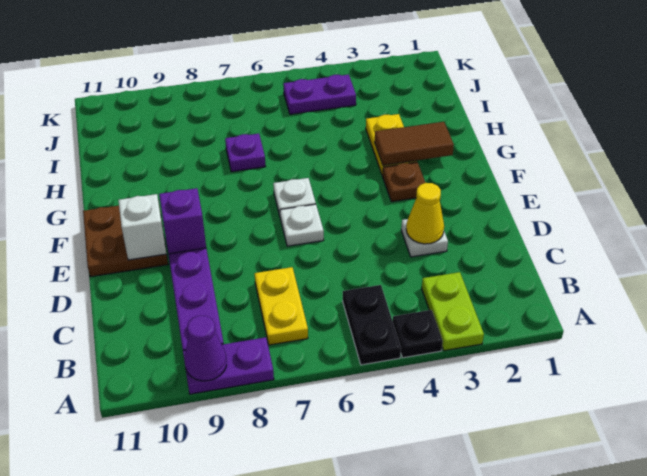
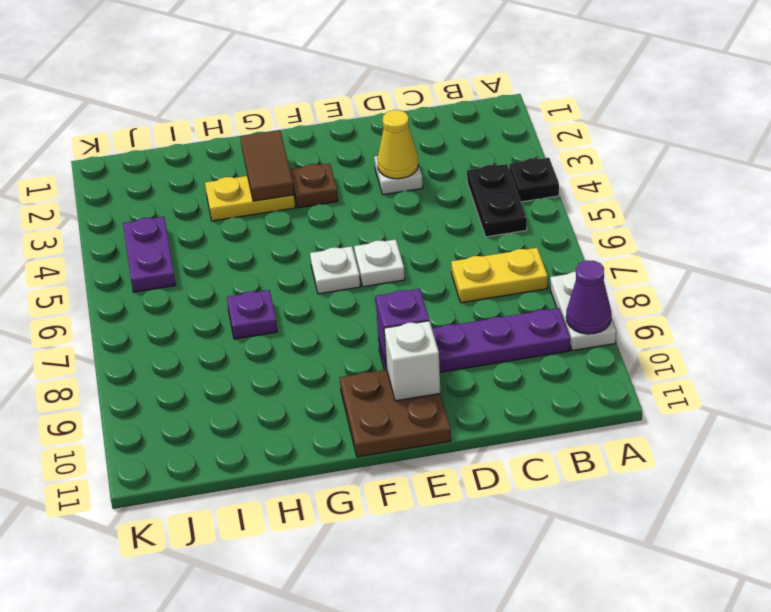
lime 1x2 plate [422,272,484,351] -> none
black 1x2 plate [343,285,401,365] -> black 1x2 plate turned to [467,164,527,237]
purple 1x2 plate [183,337,274,394] -> white 1x2 plate [550,272,616,351]

